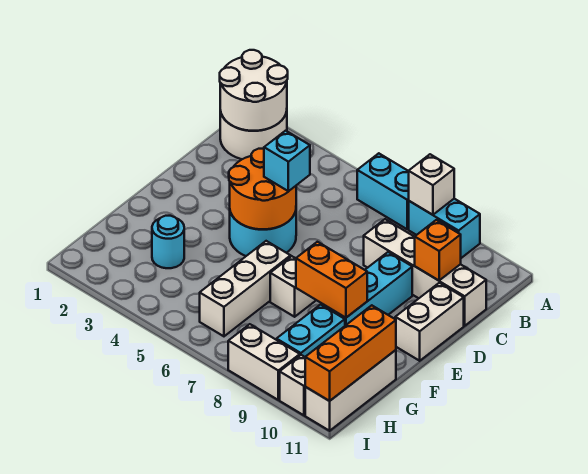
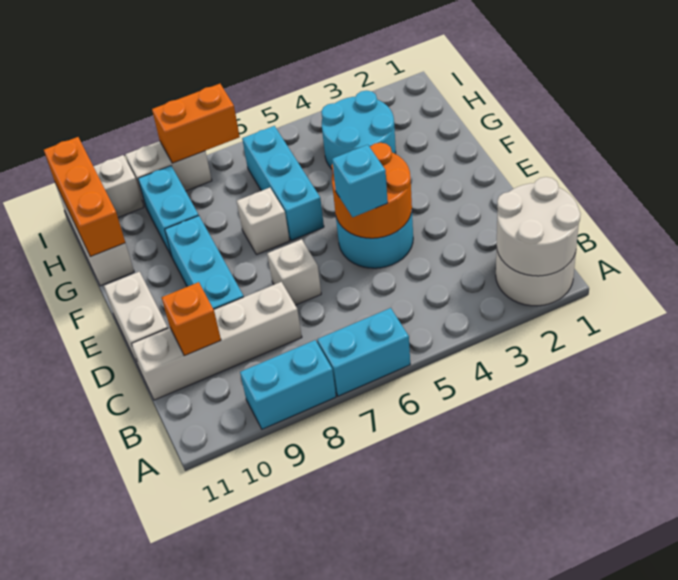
white 1x1 brick [409,154,454,215] -> white 1x1 brick moved to [267,239,321,305]
white 1x3 brick [200,241,291,336] -> cyan 1x3 brick [242,126,324,240]
orange 1x2 brick [296,242,367,318] -> orange 1x2 brick moved to [152,84,240,163]
cyan 1x1 round brick [152,216,184,268] -> cyan 2x2 round brick [321,91,396,169]

